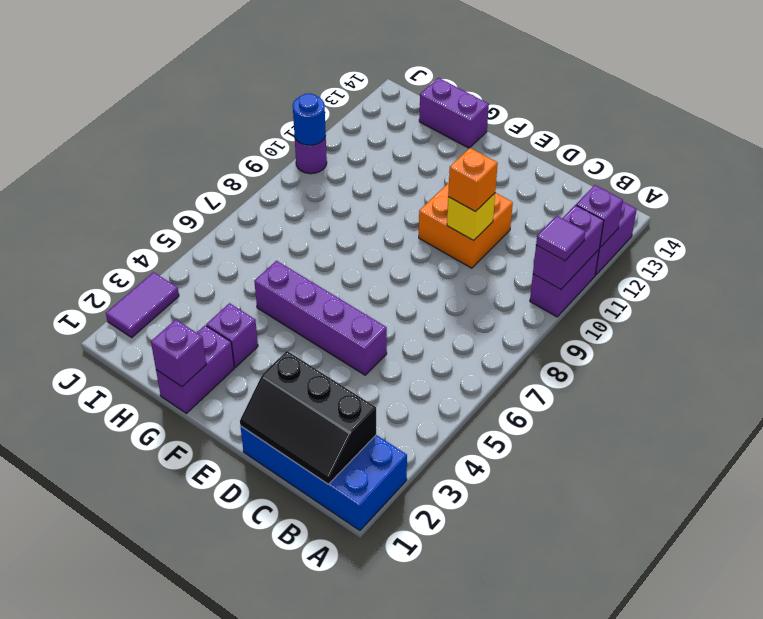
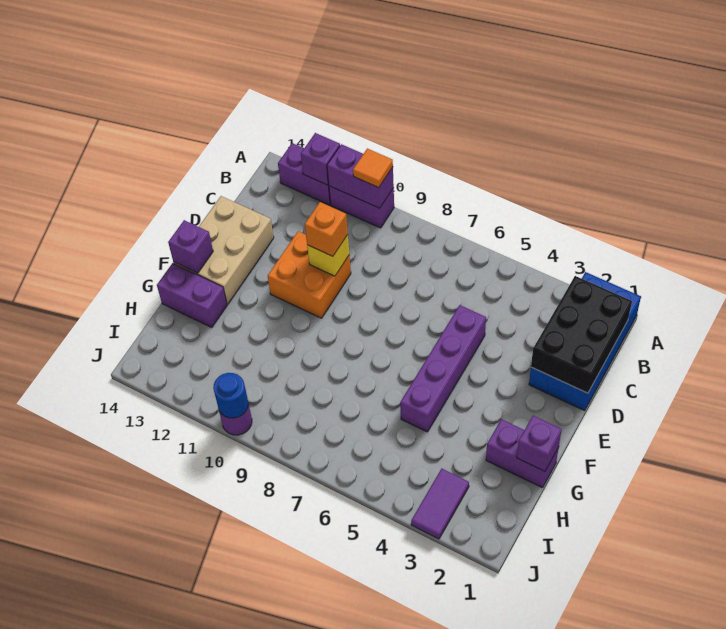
purple 1x1 tile [536,216,585,261] -> orange 1x1 tile [353,149,393,187]
black 2x3 slope [240,351,376,484] -> black 2x3 brick [531,276,632,393]
none -> tan 2x3 brick [173,196,274,304]
purple 1x1 brick [206,303,258,367] -> purple 1x1 brick moved to [168,220,213,273]
purple 1x2 brick [419,78,489,148] -> purple 1x2 brick turned to [157,263,227,327]
purple 1x2 tile [106,272,179,337] -> purple 1x2 tile turned to [411,469,469,539]

